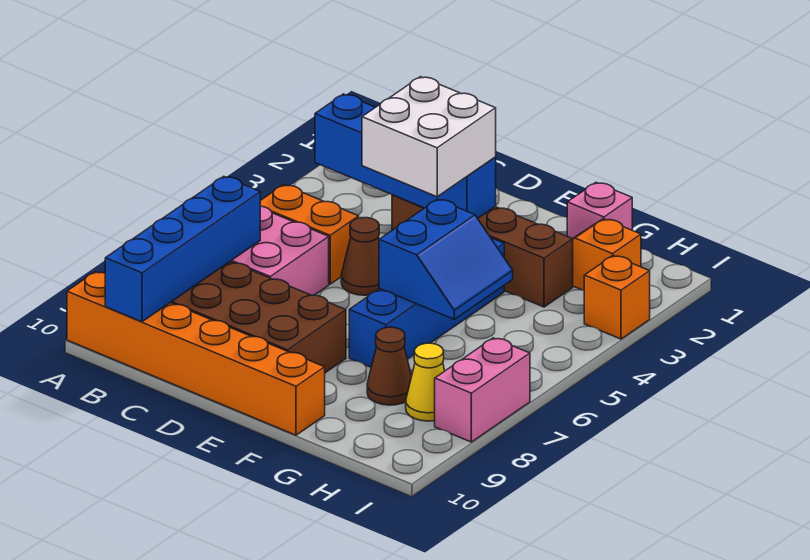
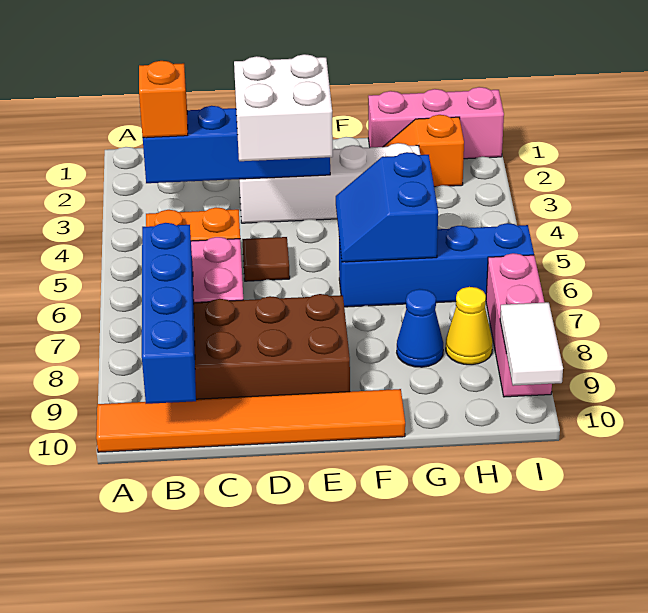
orange 1x6 brick [67,272,325,435] -> orange 1x6 tile [96,389,405,452]
brown 1x4 brick [392,195,573,307] -> white 1x4 brick [239,143,420,223]
brown 1x1 cone [341,218,379,295] -> brown 1x1 tile [242,237,290,281]
blue 1x4 brick [349,238,504,367] -> blue 1x4 brick turned to [339,223,534,307]
blue 2x2 slope [379,199,513,319] -> blue 2x2 slope turned to [336,152,438,262]
pink 1x1 brick [567,183,632,239] -> pink 1x3 brick [368,87,504,159]
brown 1x1 cone [367,327,412,405] -> blue 1x1 cone [397,289,443,367]
orange 1x1 brick [584,256,650,339] -> orange 1x1 brick moved to [139,61,188,138]
pink 1x2 brick [435,338,530,442] -> pink 1x3 brick [486,253,552,397]
none -> white 1x2 tile [500,302,563,386]

